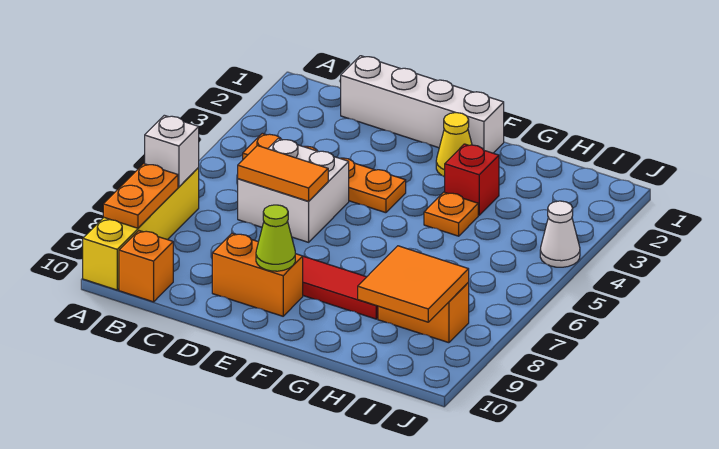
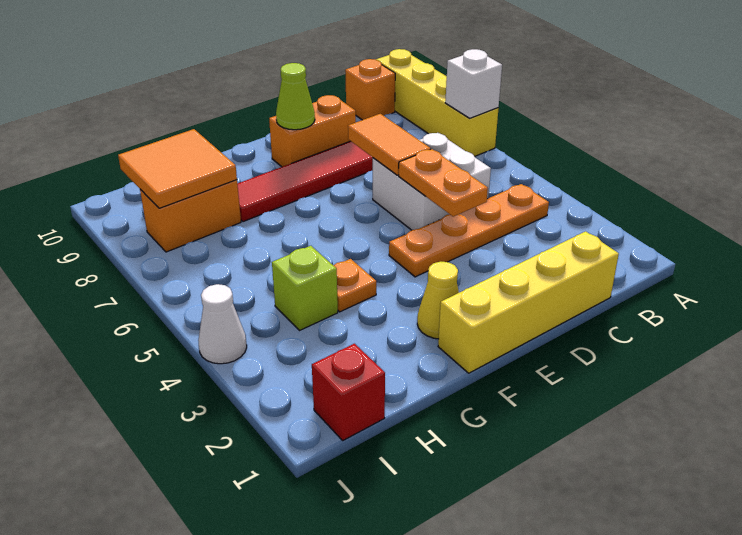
orange 1x2 plate [103,164,178,228] -> orange 1x2 plate moved to [399,149,488,217]
white 1x4 brick [341,56,504,153] -> yellow 1x4 brick [438,231,619,373]
orange 1x2 tile [238,146,328,201] -> orange 1x2 tile turned to [348,114,431,175]
red 1x1 brick [445,144,499,215] -> red 1x1 brick moved to [312,344,385,440]
none -> lime 1x1 brick [272,246,338,330]

